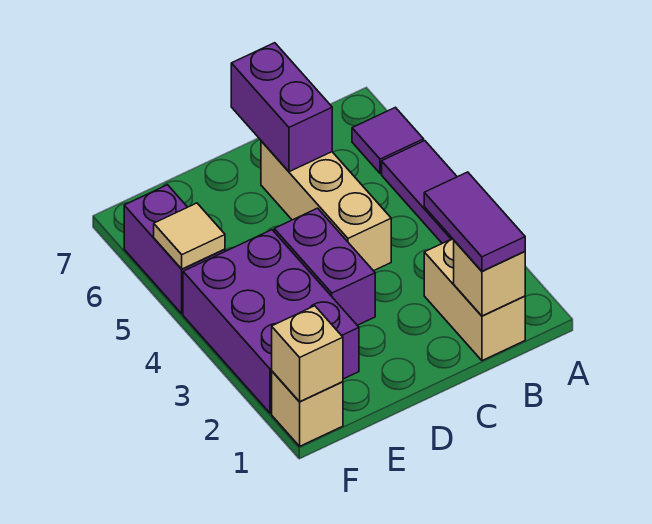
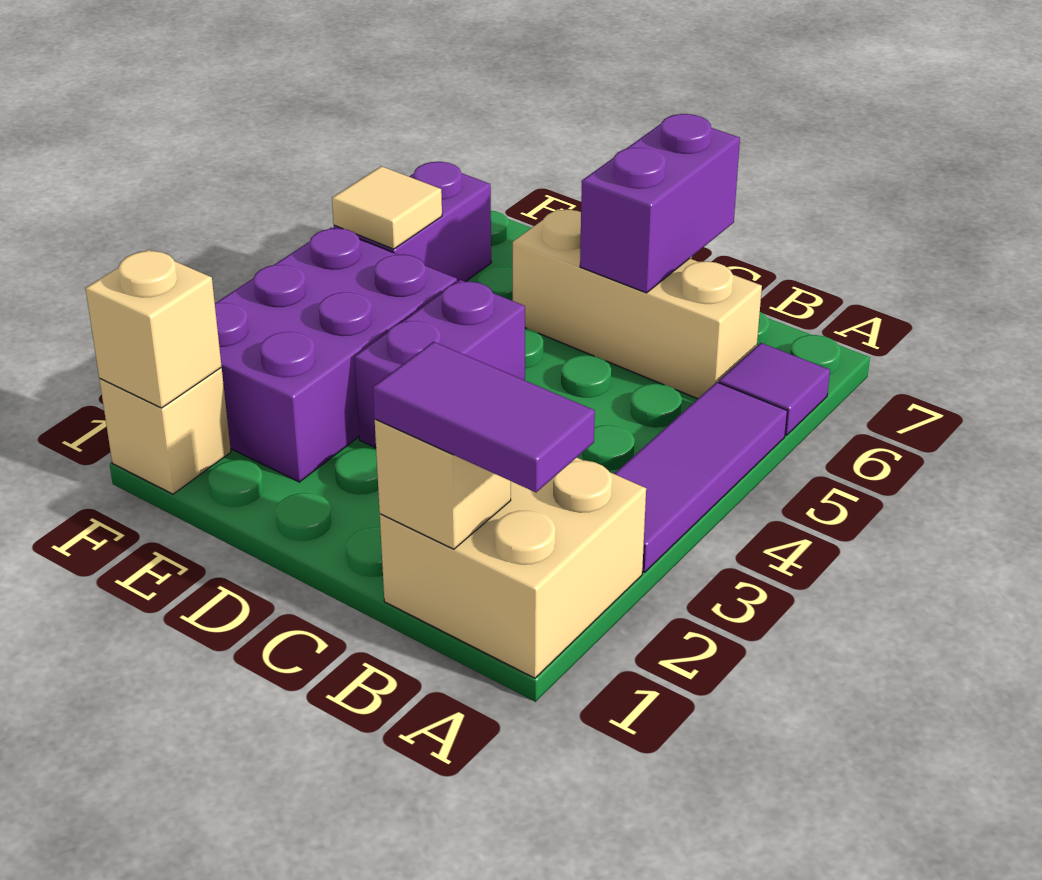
tan 1x2 brick [424,239,525,361] -> tan 2x2 brick [380,458,646,678]
purple 1x2 tile [424,172,525,271] -> purple 1x2 tile turned to [373,342,595,492]
tan 1x3 brick [261,141,391,271] -> tan 1x3 brick turned to [513,209,762,399]

